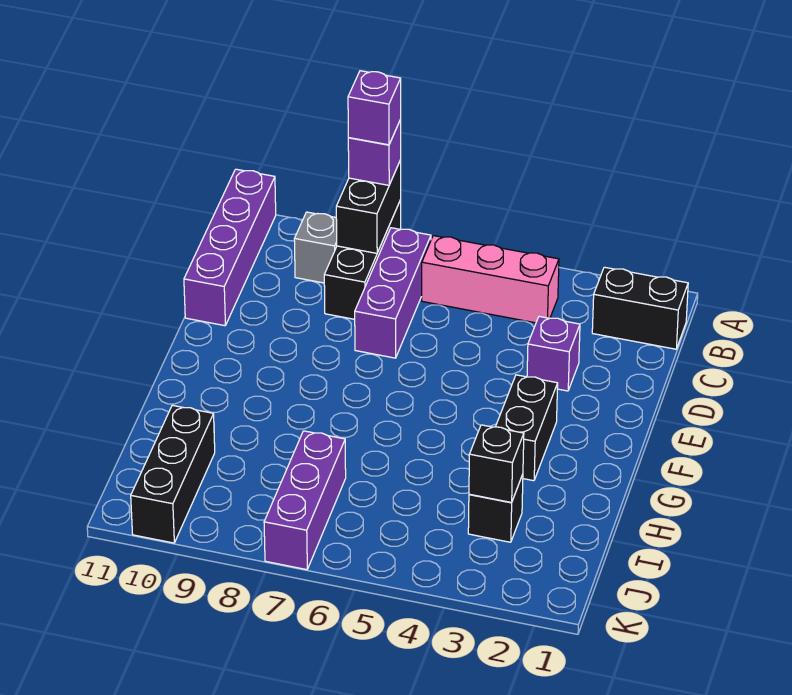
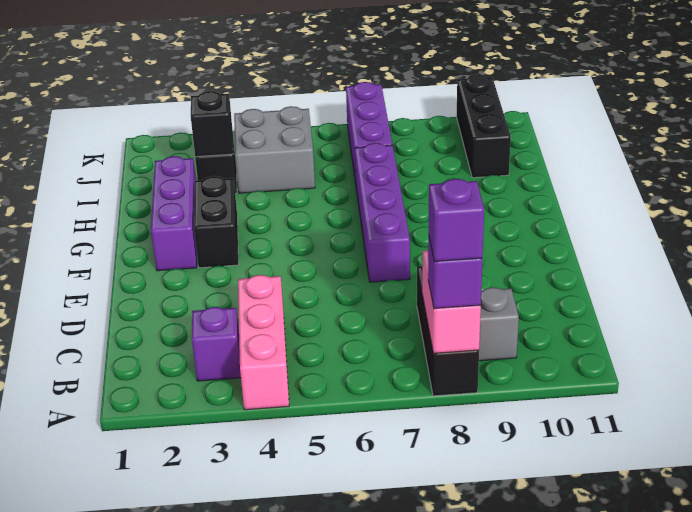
black 1x2 brick [336,160,401,253] -> pink 1x2 brick [422,250,481,353]
purple 1x4 brick [184,169,276,326] -> purple 1x4 brick moved to [355,143,410,282]
black 1x2 brick [592,267,688,349] -> none
pink 1x3 brick [422,236,559,323] -> pink 1x3 brick turned to [238,275,289,410]
purple 1x3 brick [355,228,431,358] -> purple 1x3 brick moved to [151,156,197,271]
purple 1x1 brick [527,316,580,391] -> purple 1x1 brick moved to [192,307,241,381]
none -> grey 2x2 brick [234,106,315,193]

